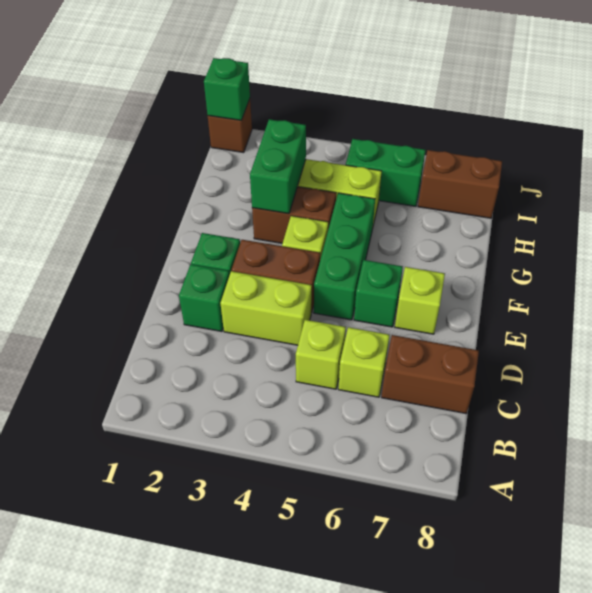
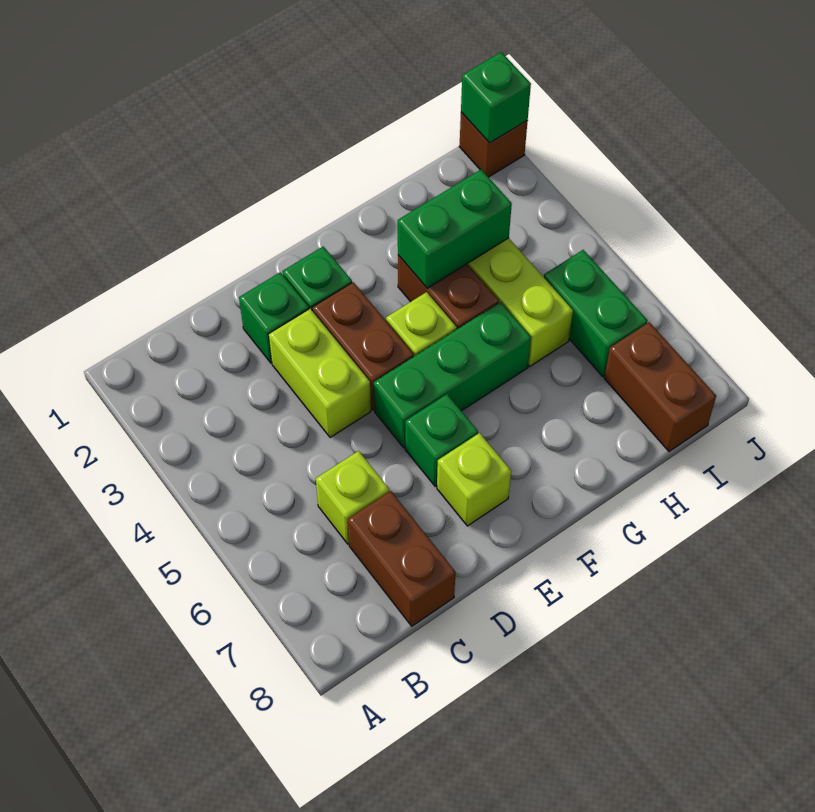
lime 1x1 brick [296,320,346,389] -> none

